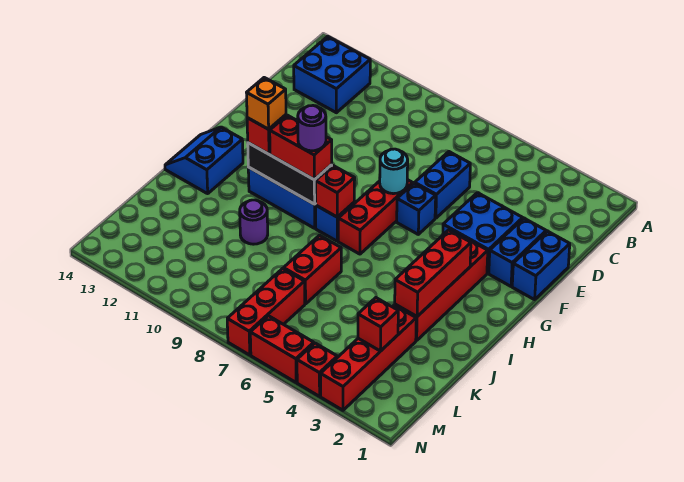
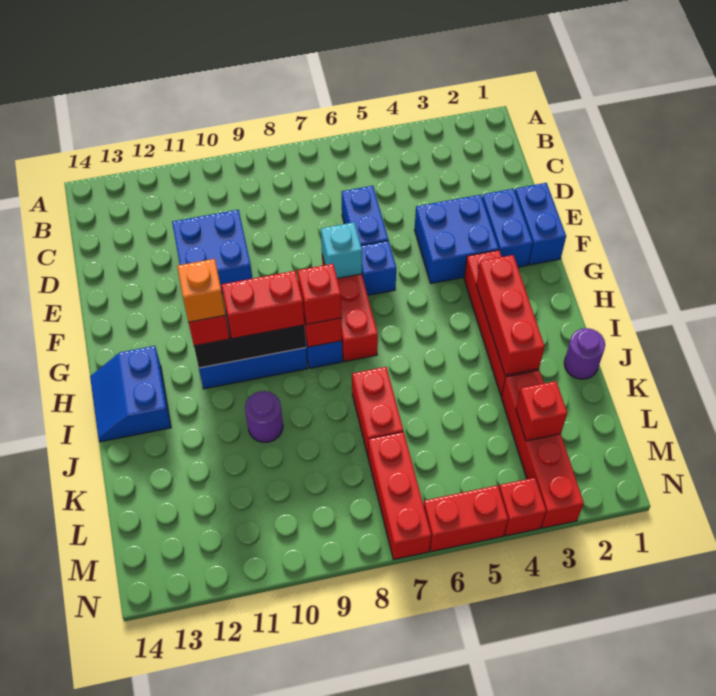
blue 2x2 brick [294,36,370,113] -> blue 2x2 brick moved to [172,210,252,293]
cyan 1x1 round brick [380,149,408,194] -> cyan 1x1 brick [321,222,362,278]
none -> red 1x1 brick [298,264,342,324]
purple 1x1 round brick [298,106,326,151] -> purple 1x1 round brick moved to [564,328,605,379]

